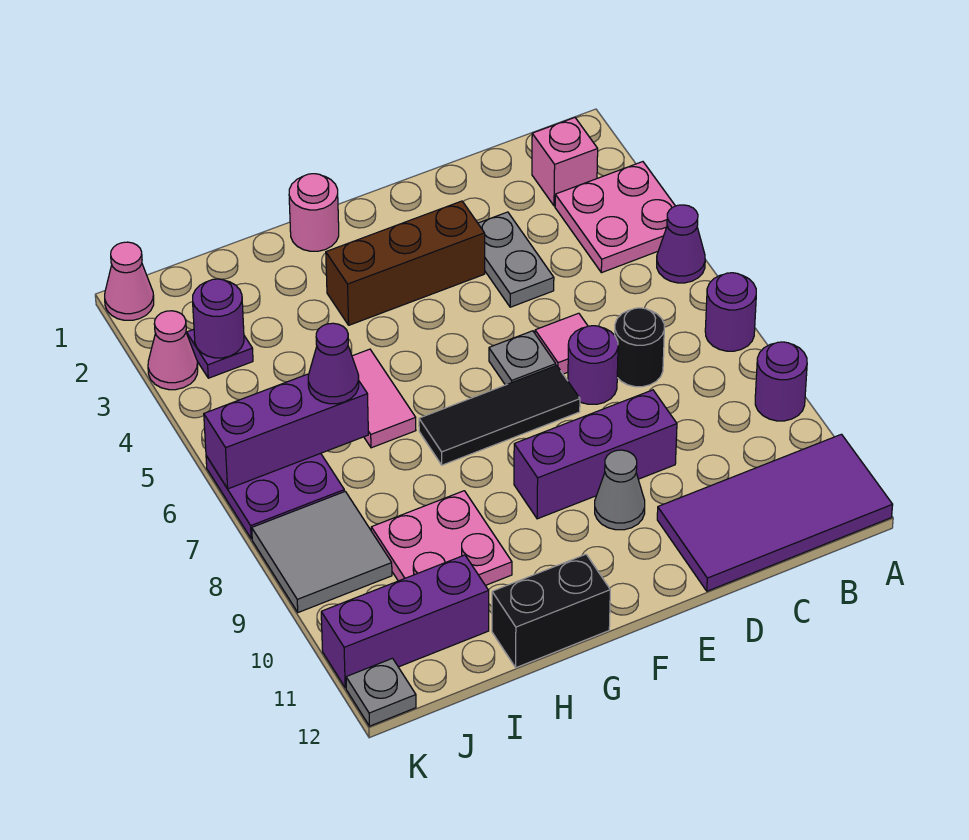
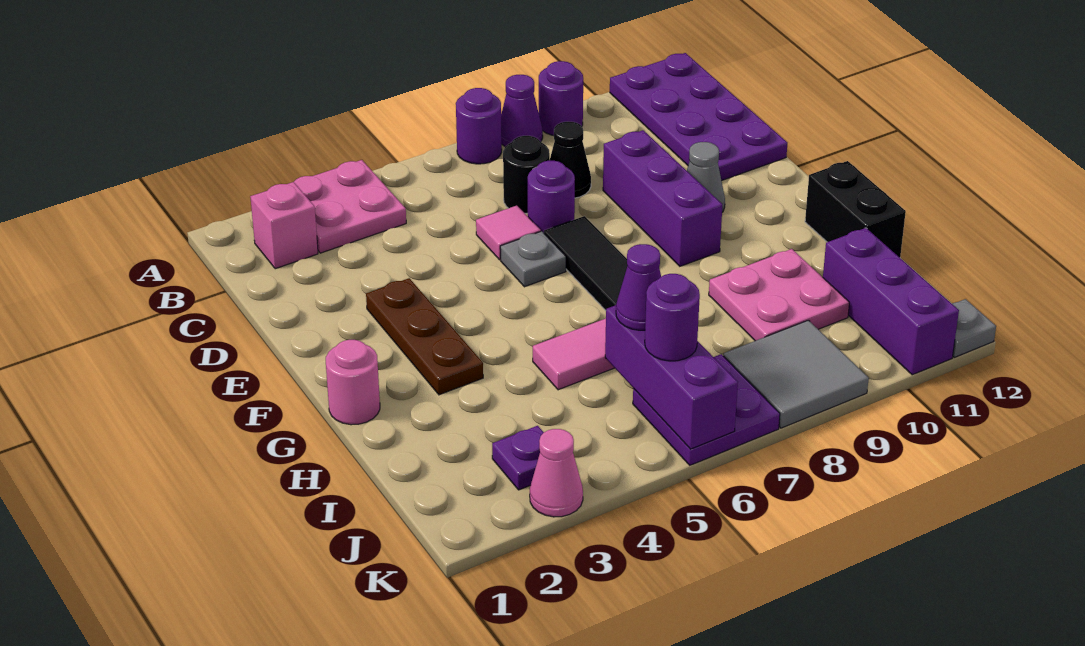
purple 1x1 cone [657,205,705,283] -> purple 1x1 cone moved to [501,75,543,147]
purple 2x4 tile [657,434,893,591] -> purple 2x4 plate [610,53,787,181]
none -> black 1x1 cone [550,122,591,198]
grey 1x2 plate [478,212,554,307] -> none
brown 1x3 brick [326,201,485,325] -> brown 1x3 plate [366,278,483,395]
purple 1x1 round brick [193,279,244,358] -> purple 1x1 round brick moved to [645,274,700,361]
pink 1x1 cone [105,242,154,320] -> none

